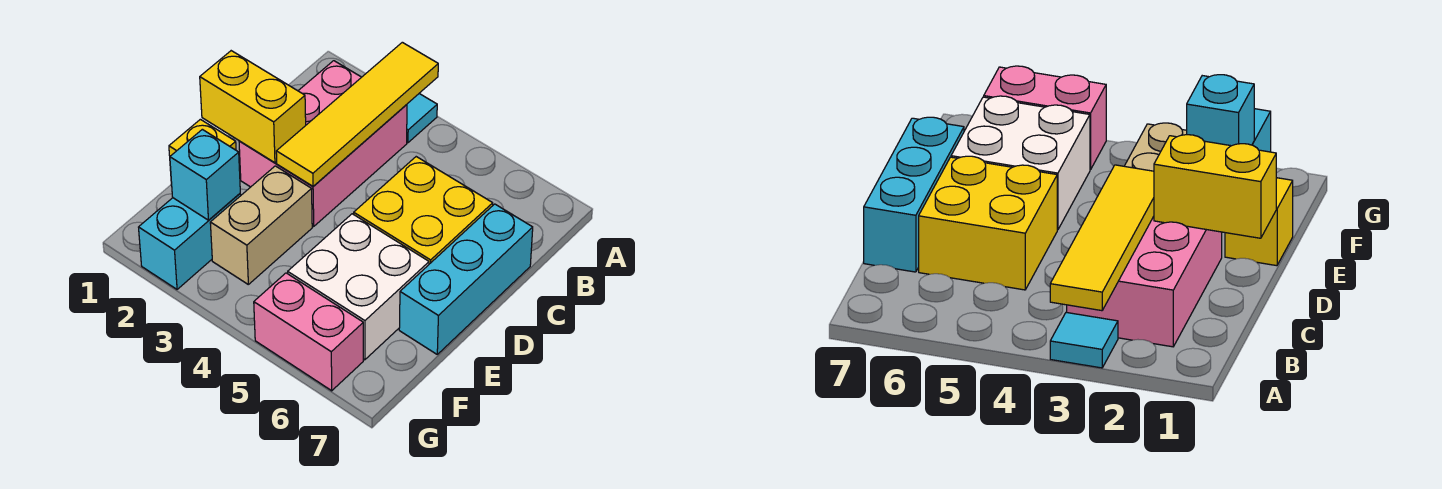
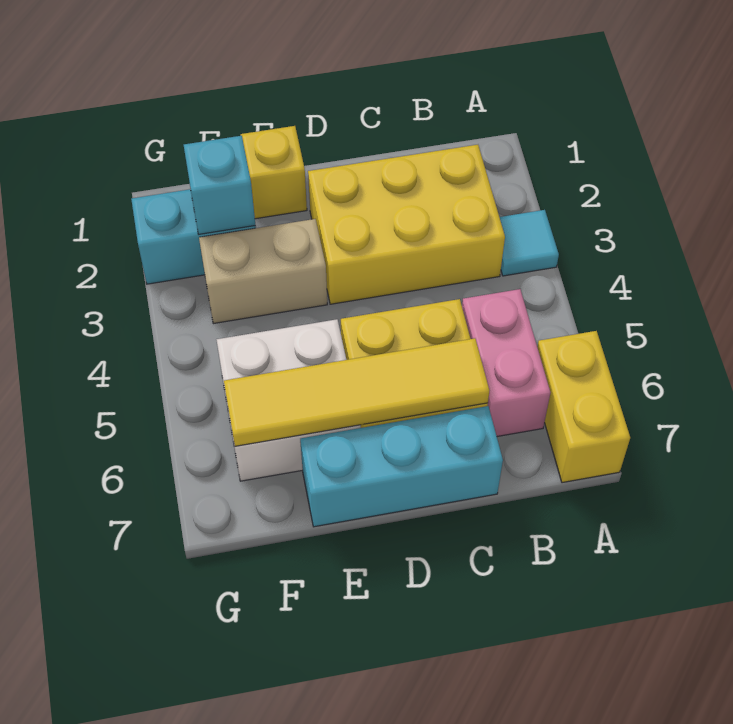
yellow 1x4 tile [276,42,438,186] -> yellow 1x4 tile moved to [224,338,489,446]
pink 2x3 brick [239,61,407,226] -> yellow 2x3 brick [308,145,505,304]
yellow 1x2 brick [200,51,306,163] -> yellow 1x2 brick moved to [537,331,630,483]
pink 1x2 brick [254,273,363,391] -> pink 1x2 brick moved to [462,289,550,436]

